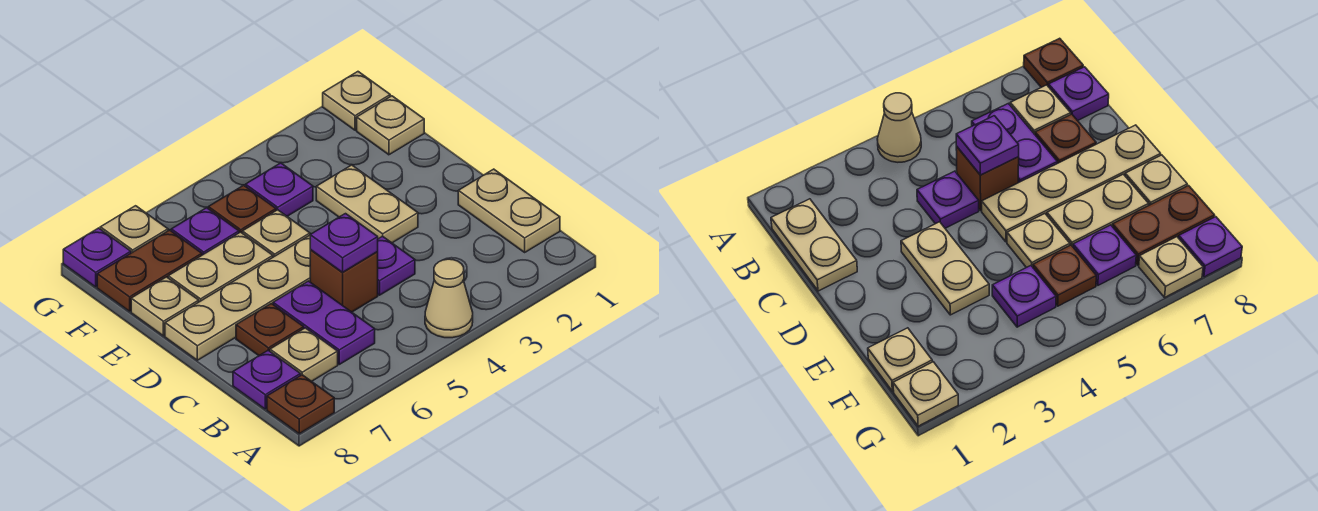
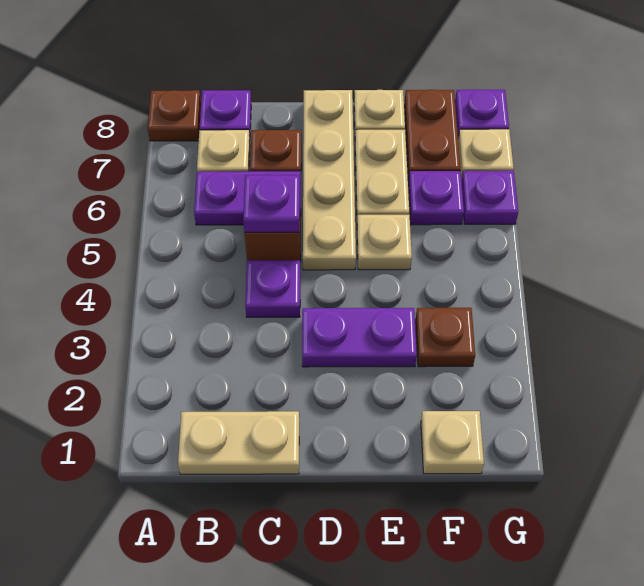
tan 1x1 cone [425,259,473,338] -> none
tan 1x2 plate [316,165,418,243] -> purple 1x2 plate [302,308,417,367]
purple 1x1 plate [246,163,313,216] -> purple 1x1 plate moved to [461,171,518,224]
brown 1x1 plate [208,185,276,233] -> brown 1x1 plate moved to [416,308,475,367]
tan 1x1 plate [323,72,390,130] -> none

